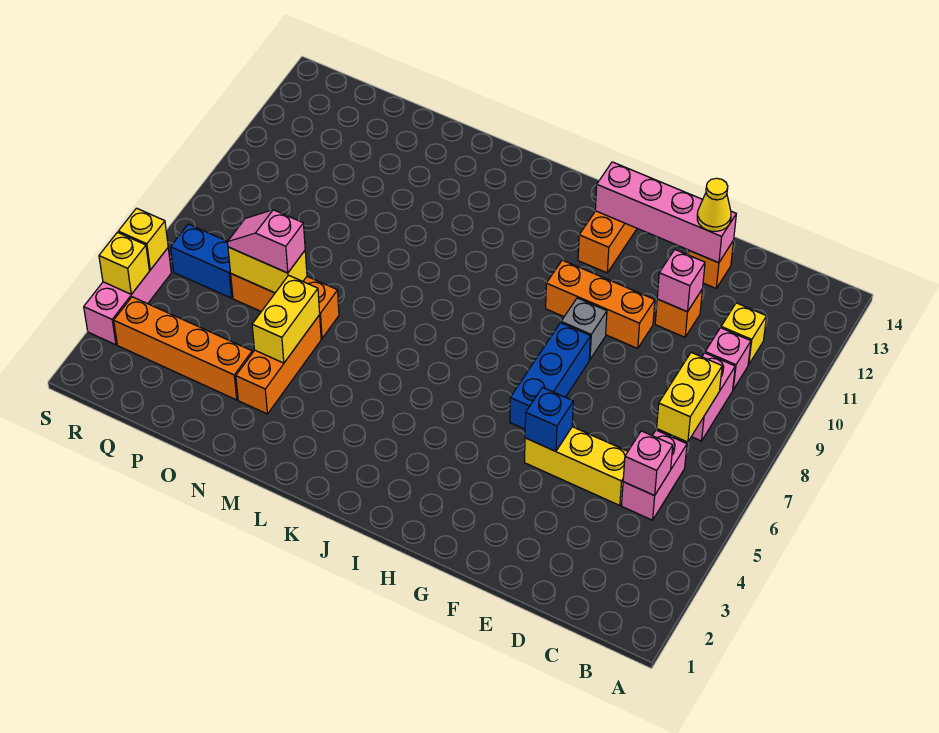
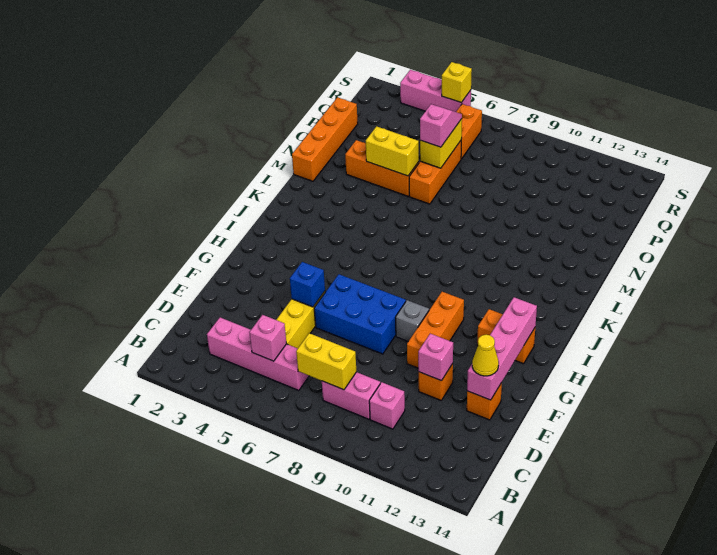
pink 1x2 brick [622,430,687,520] -> pink 1x4 brick [207,318,309,391]
yellow 1x1 brick [721,303,767,365] -> none
blue 1x3 brick [510,323,591,429] -> blue 2x3 brick [314,274,406,354]
orange 1x4 brick [114,297,252,400] -> orange 1x4 brick moved to [292,97,358,181]
blue 1x2 brick [171,224,233,298] -> orange 1x2 brick [456,104,482,159]
yellow 1x1 brick [99,232,149,294] -> none

